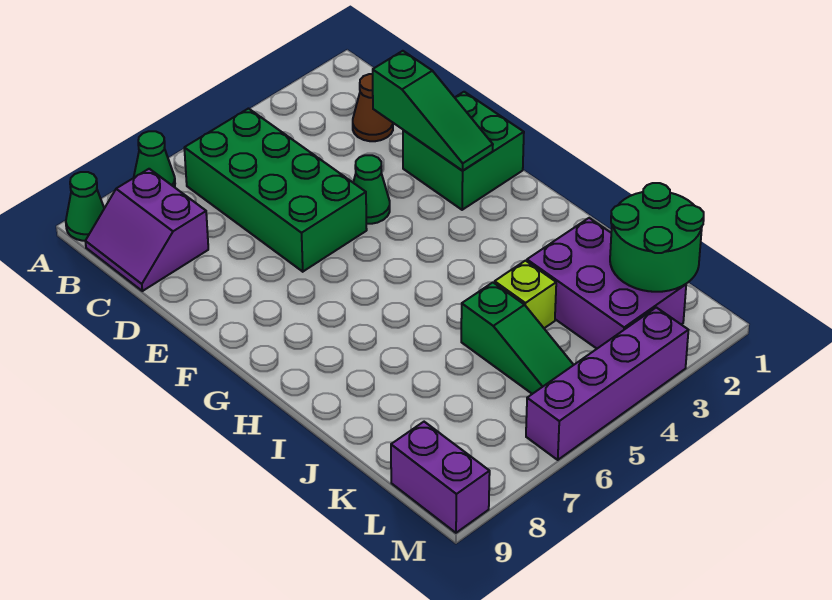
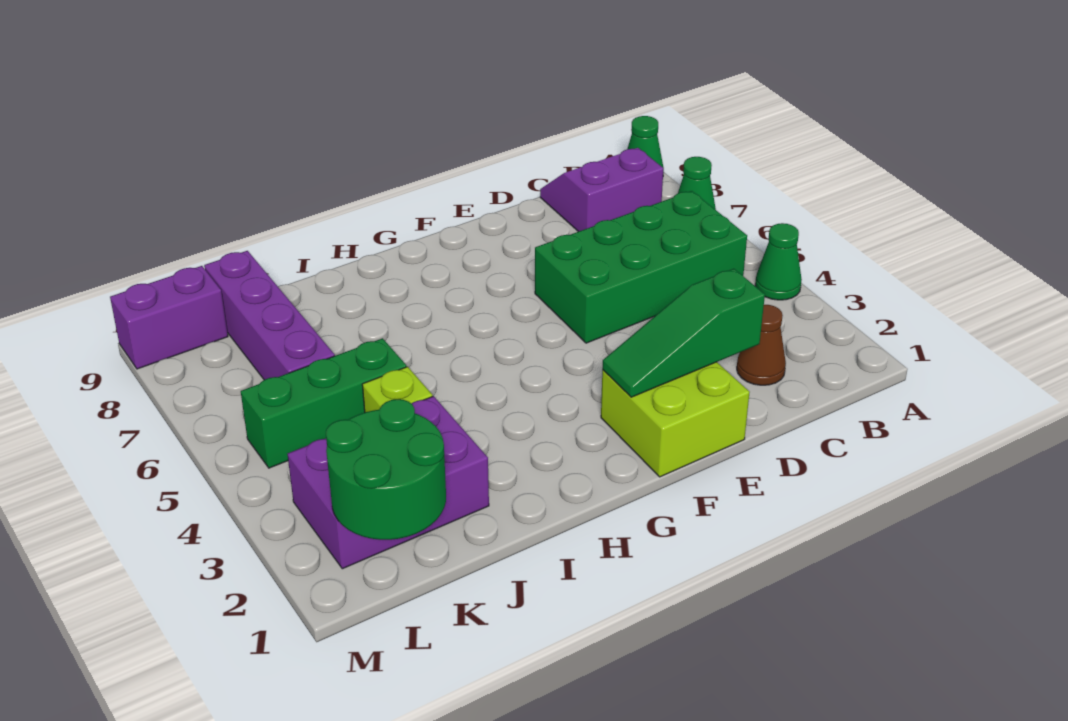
green 2x2 brick [403,92,524,210] -> lime 2x2 brick [601,362,750,477]
green 1x1 cone [353,155,390,224] -> green 1x1 cone moved to [755,223,802,300]
green 1x3 slope [461,282,573,394] -> green 1x3 brick [241,338,407,468]
purple 1x4 brick [526,307,688,460] -> purple 1x4 brick moved to [204,251,335,380]

